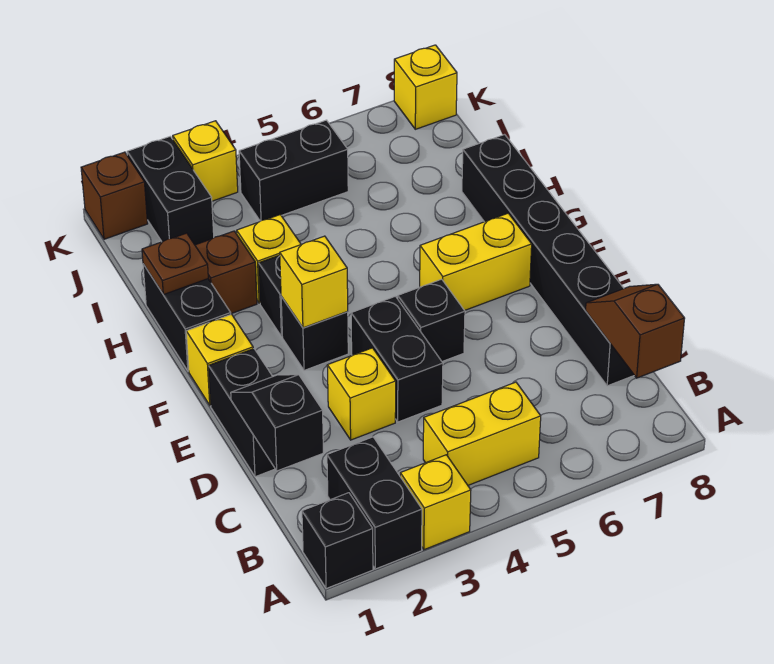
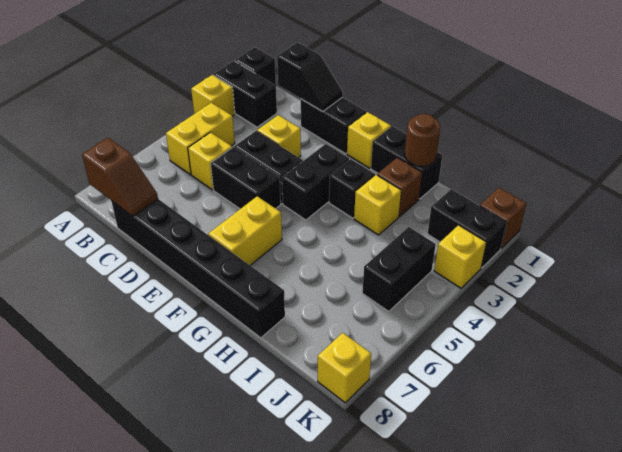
black 1x1 brick [398,279,465,361] -> black 1x2 brick [211,147,281,209]
black 1x1 brick [281,296,348,370] -> black 1x2 brick [282,144,349,220]
yellow 1x1 brick [280,236,348,328] -> yellow 1x1 brick moved to [188,132,232,190]
brown 1x1 plate [142,233,208,295] -> brown 1x1 round brick [405,114,440,166]

